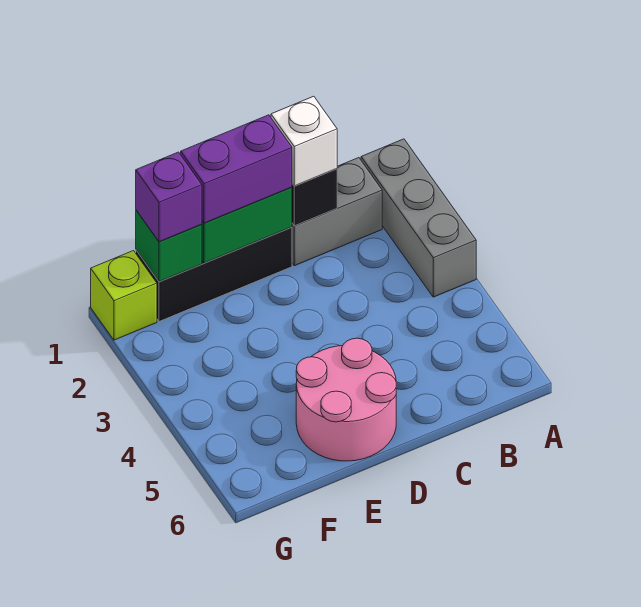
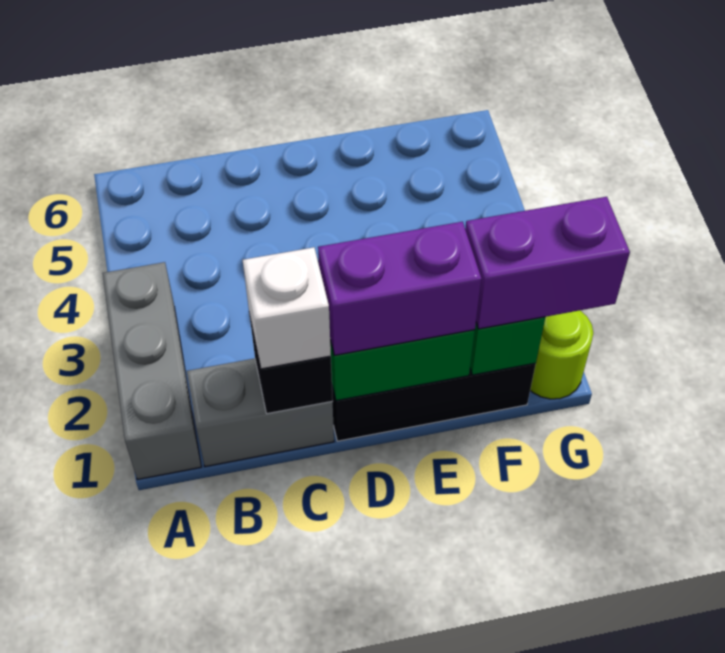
pink 2x2 round brick [296,338,396,461] -> none
purple 1x1 brick [136,152,202,242] -> purple 1x2 brick [465,197,630,329]
lime 1x1 brick [91,251,157,340] -> lime 1x1 round brick [530,310,593,399]

